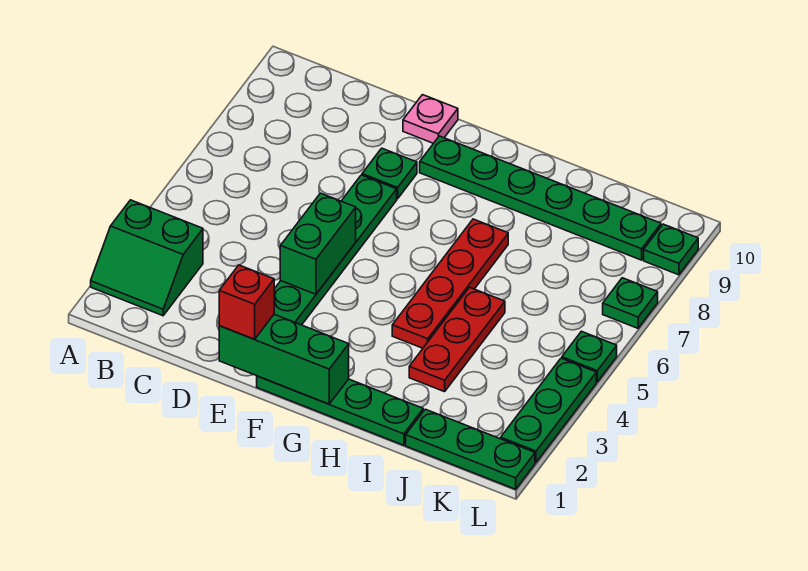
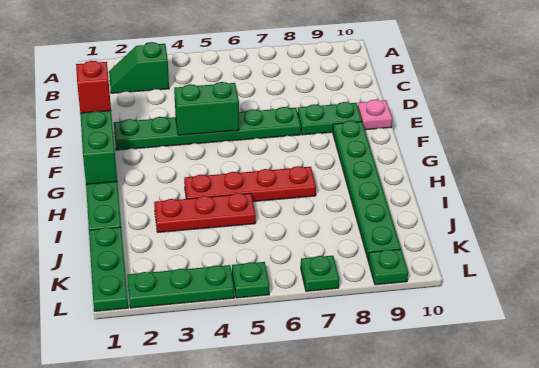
green 2x2 slope [91,200,203,316] -> green 1x2 slope [109,43,169,93]
green 1x1 plate [362,148,417,199] -> green 1x2 plate [298,102,362,135]

